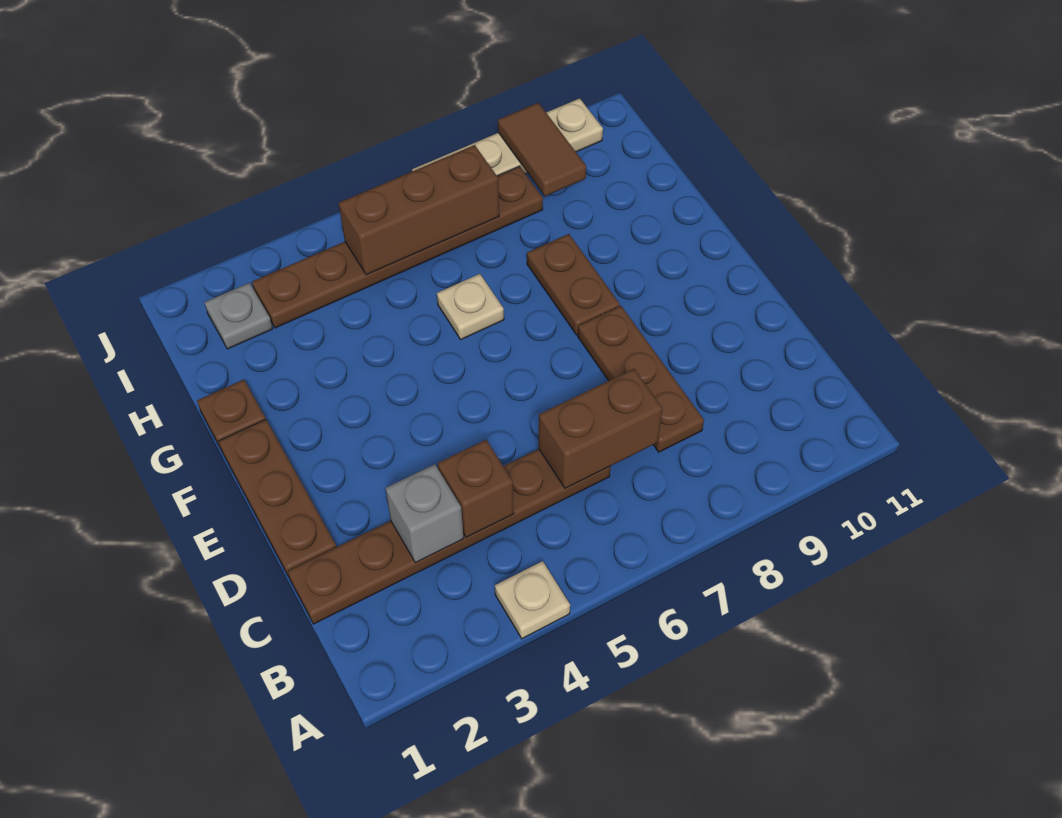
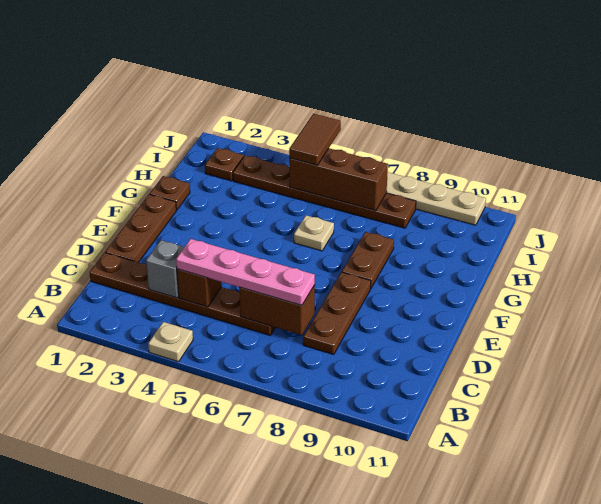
none -> pink 1x4 plate [176,239,315,305]
grey 1x1 plate [204,283,273,349] -> brown 1x1 plate [205,148,244,181]
brown 1x2 tile [498,103,586,196] -> brown 1x2 tile moved to [289,114,341,165]

